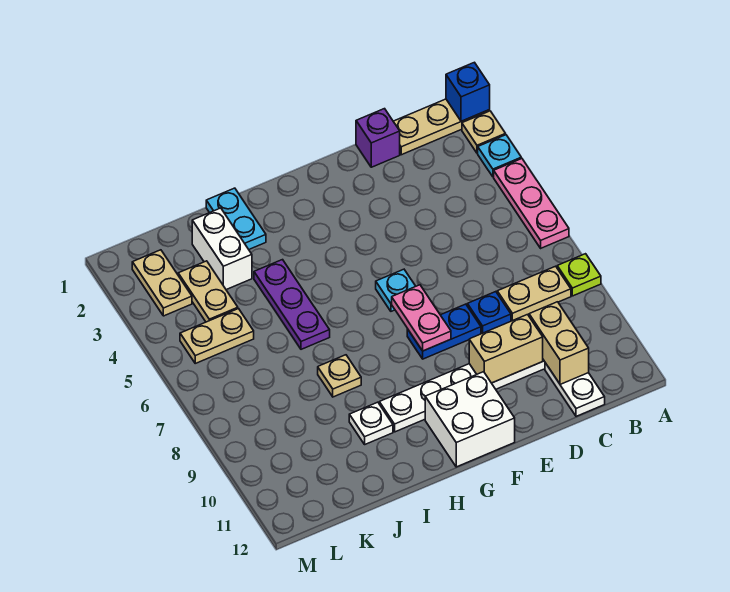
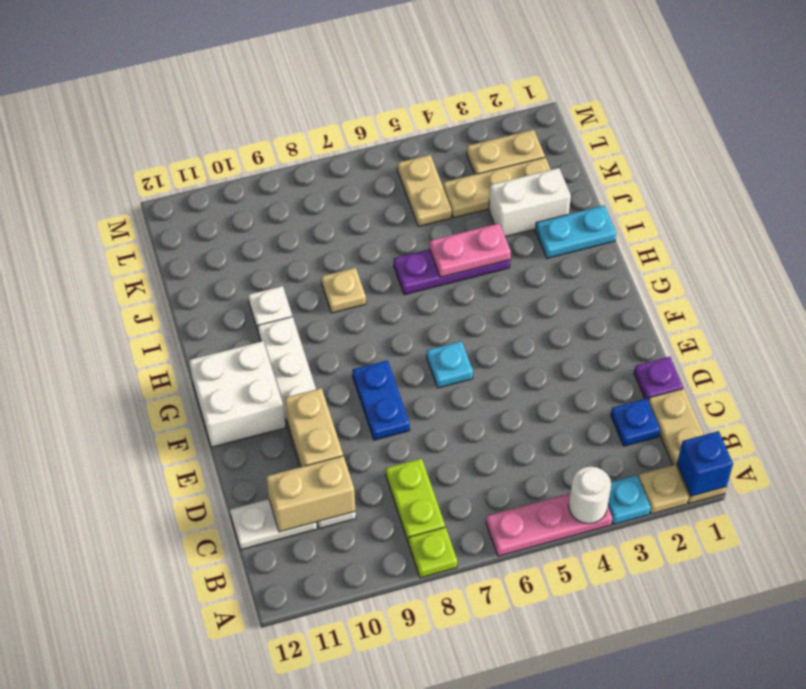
none -> white 1x1 round brick [569,467,611,524]
tan 1x2 plate [497,266,571,321] -> lime 1x2 plate [385,458,445,542]
purple 1x1 brick [356,109,400,167] -> purple 1x1 plate [634,357,683,400]
blue 1x1 plate [467,292,511,333] -> blue 1x1 plate moved to [611,398,660,446]
pink 1x2 plate [392,285,451,351] -> pink 1x2 plate moved to [430,223,511,277]
tan 1x2 plate [178,261,238,322] -> tan 1x3 plate [443,157,551,218]

